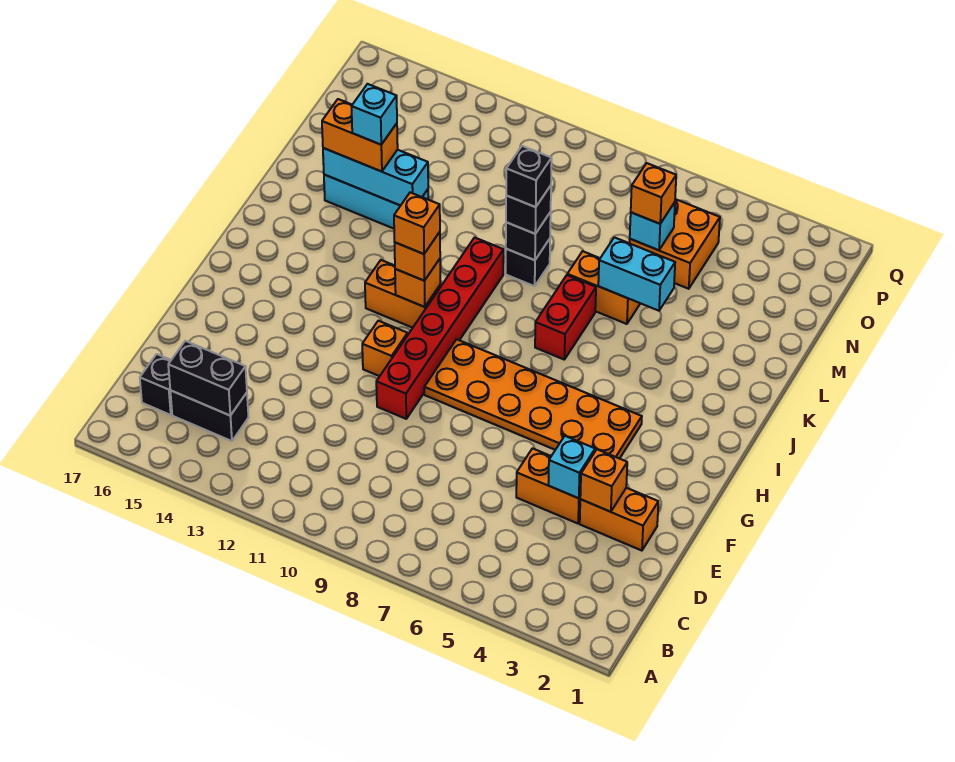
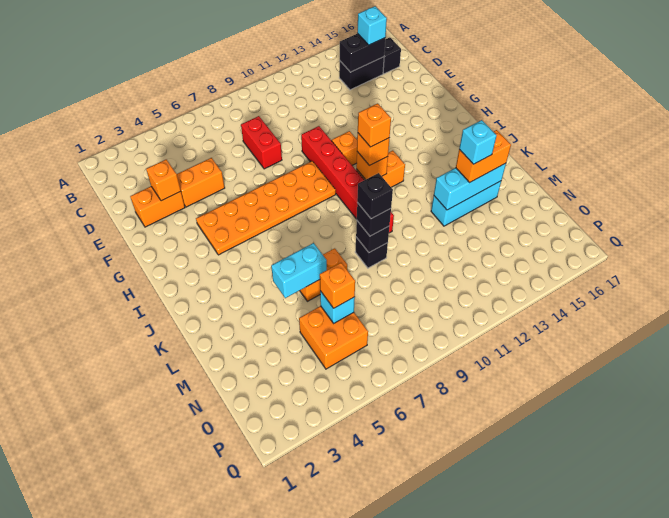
cyan 1x1 brick [548,436,595,498] -> cyan 1x1 brick moved to [357,6,387,45]
red 1x2 brick [535,275,596,359] -> red 1x2 brick moved to [241,116,282,169]

